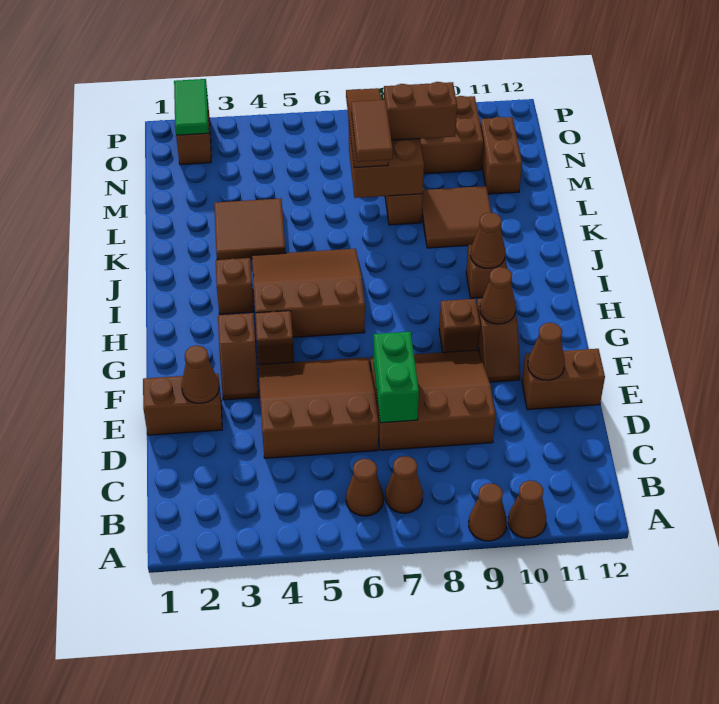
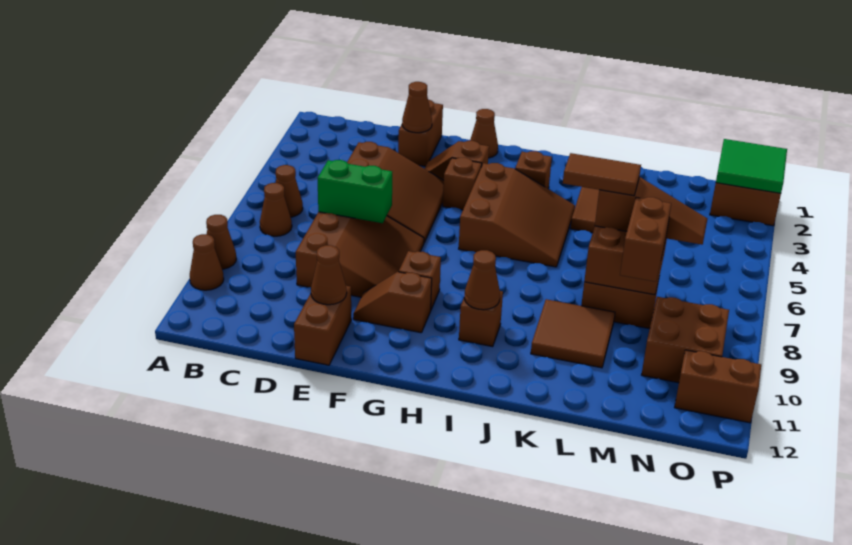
brown 1x1 cone [480,267,516,324] -> brown 1x1 cone moved to [470,109,498,158]
brown 1x2 brick [480,117,522,194] -> brown 1x2 brick moved to [675,350,761,423]
green 1x2 tile [174,79,209,135] -> green 2x2 tile [716,139,787,193]

